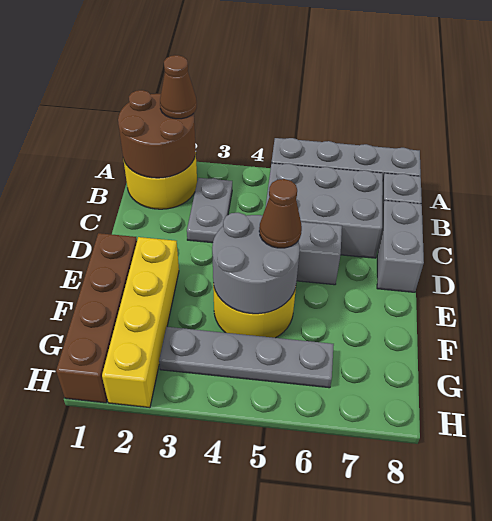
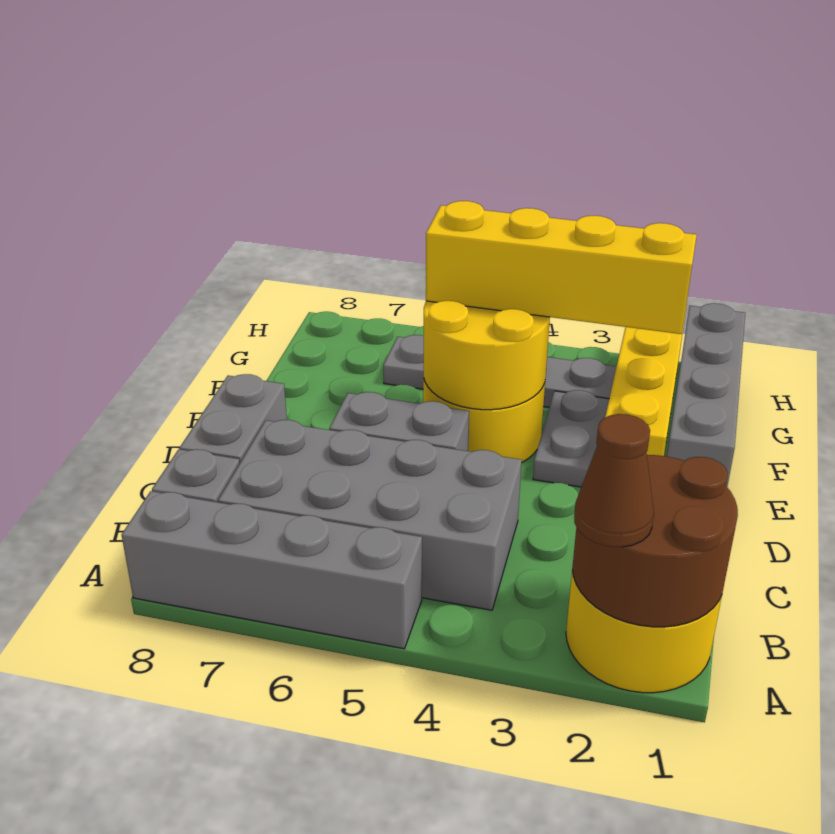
grey 1x2 plate [187,178,232,243] -> grey 1x2 plate moved to [533,390,609,487]
grey 2x3 brick [266,163,383,258] -> grey 2x4 brick [218,420,522,610]
brown 1x4 brick [56,233,137,403] -> grey 1x4 brick [667,303,745,486]
grey 2x2 round brick [212,213,300,314] -> yellow 2x2 round brick [424,301,550,410]
brown 1x1 cone [259,179,302,248] -> none
none -> yellow 1x4 brick [426,201,697,334]

